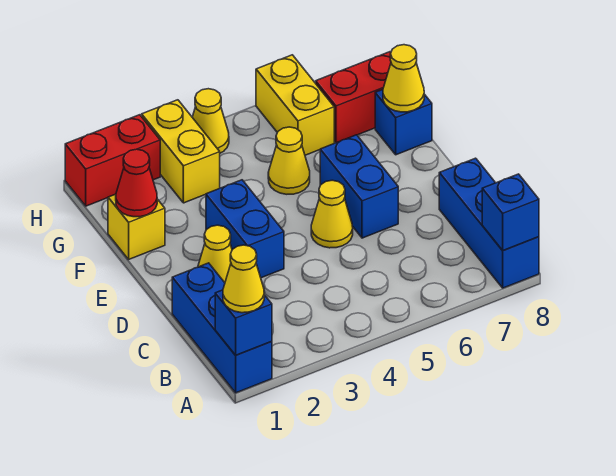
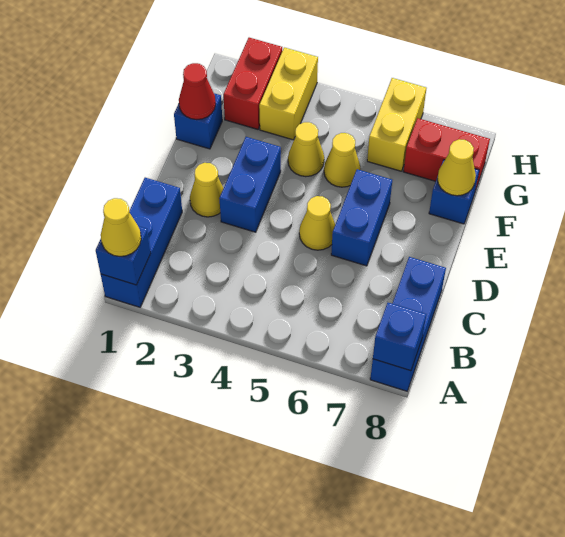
yellow 1x1 brick [108,194,165,259] -> blue 1x1 brick [174,93,222,149]
red 1x2 brick [65,115,160,206] -> red 1x2 brick turned to [223,38,282,129]
yellow 1x1 cone [192,89,229,153] -> yellow 1x1 cone moved to [288,122,324,177]

